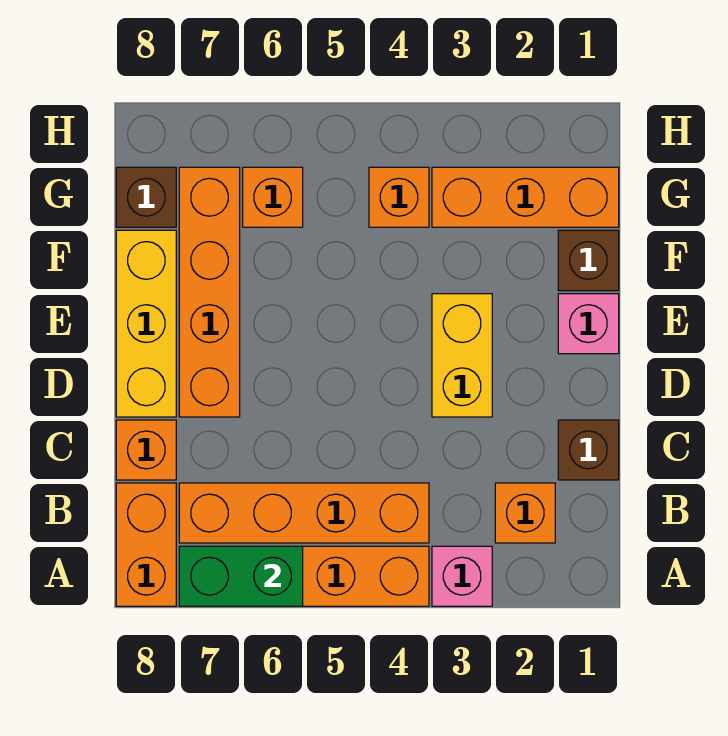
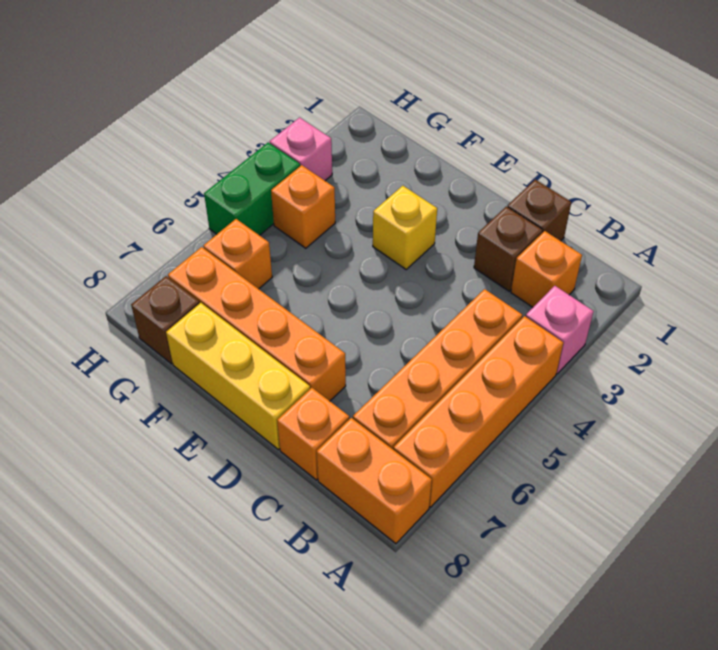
green 1x2 brick [179,546,303,606] -> green 1x2 brick moved to [204,143,300,235]
yellow 1x2 brick [432,294,492,417] -> yellow 1x1 brick [373,186,437,269]
pink 1x1 brick [558,294,619,354] -> pink 1x1 brick moved to [270,118,332,181]
brown 1x1 brick [558,230,619,291] -> brown 1x1 brick moved to [474,206,543,291]
orange 1x3 brick [432,167,619,227] -> none

